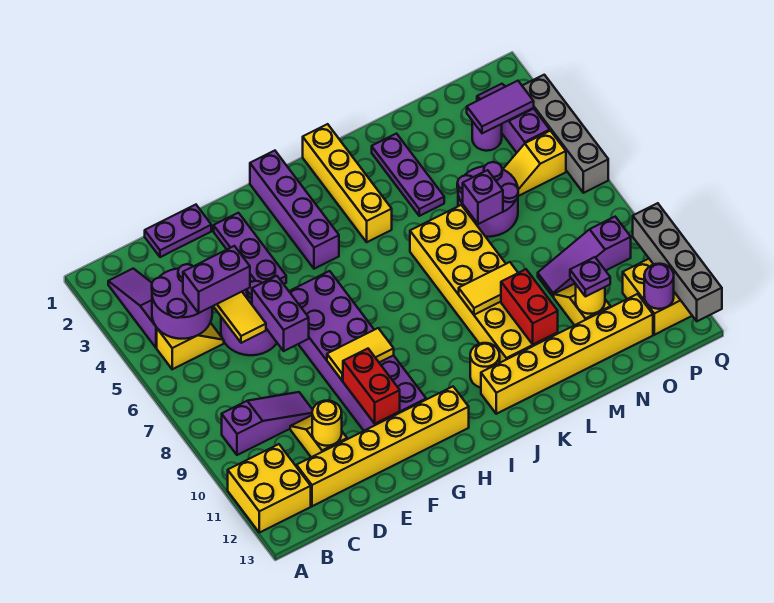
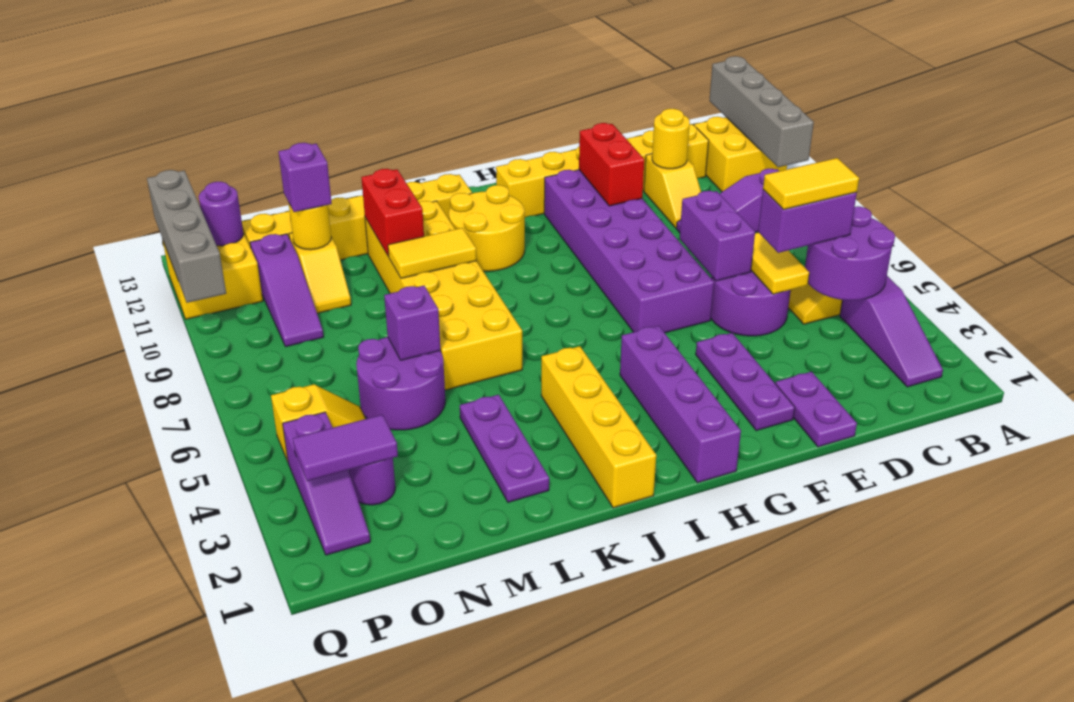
purple 1x2 plate [145,205,211,257] -> purple 1x2 plate turned to [775,372,857,447]
yellow 1x2 tile [327,328,394,381] -> yellow 1x2 tile moved to [763,158,859,210]
yellow 1x1 round brick [470,343,500,387] -> yellow 2x2 round brick [449,185,525,271]
purple 1x3 slope [538,217,631,297] -> purple 1x3 slope turned to [250,234,324,347]
purple 1x1 plate [570,257,610,297] -> purple 1x1 brick [278,143,332,212]
grey 1x4 brick [522,75,608,193] -> grey 1x4 brick moved to [709,56,814,167]

